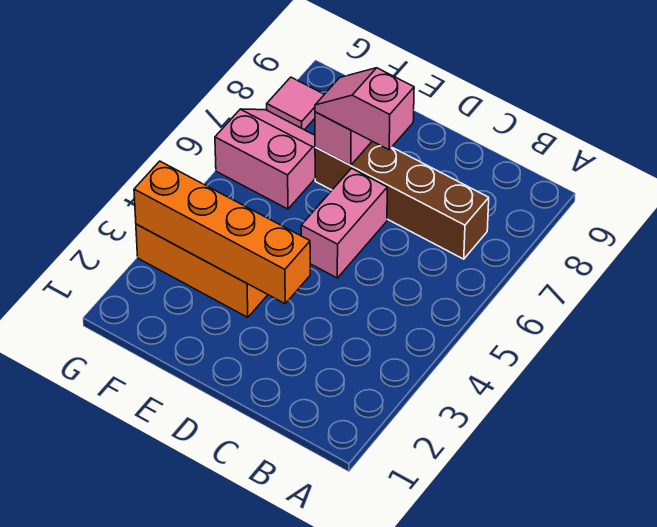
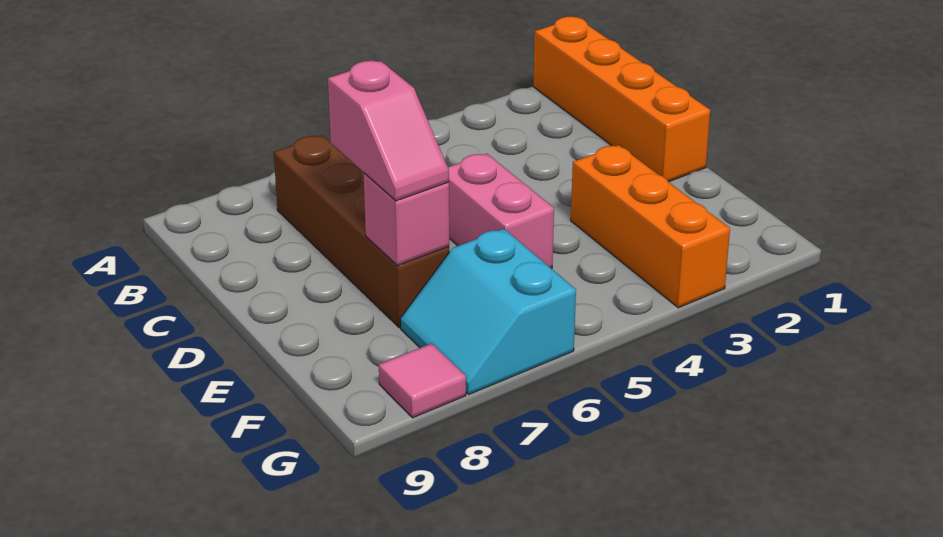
orange 1x4 brick [134,161,310,304] -> orange 1x4 brick moved to [533,17,710,182]
pink 1x2 brick [301,168,387,278] -> pink 1x2 brick turned to [448,153,554,268]
pink 2x2 slope [215,109,315,209] -> cyan 2x2 slope [400,229,576,394]

